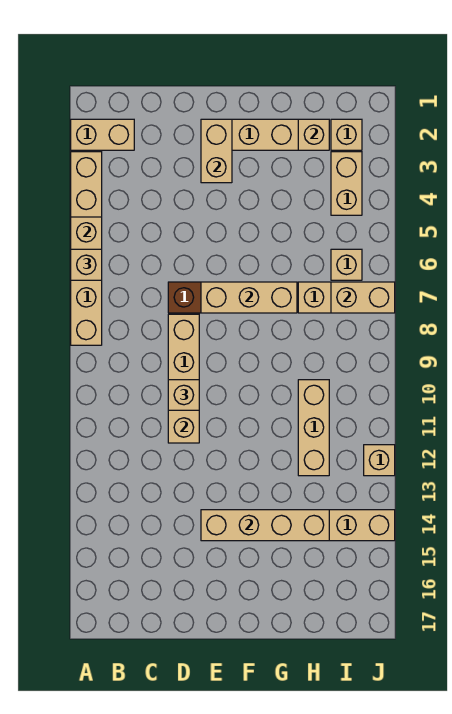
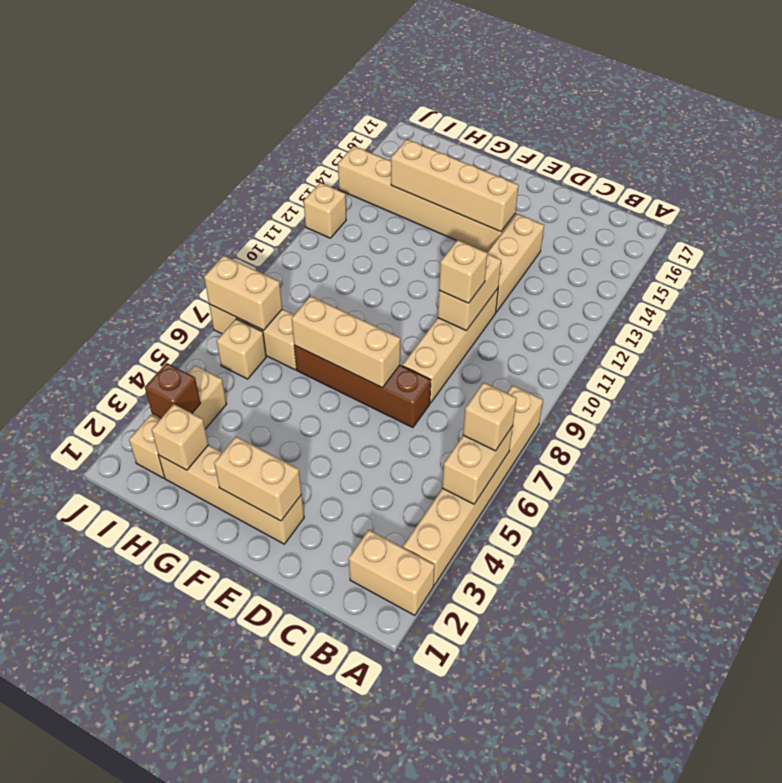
tan 1x2 brick [201,119,232,183] -> tan 1x2 brick turned to [214,437,302,521]
tan 1x3 brick [298,380,329,476] -> tan 1x3 brick moved to [487,214,544,312]
none -> brown 1x1 brick [145,363,201,418]

